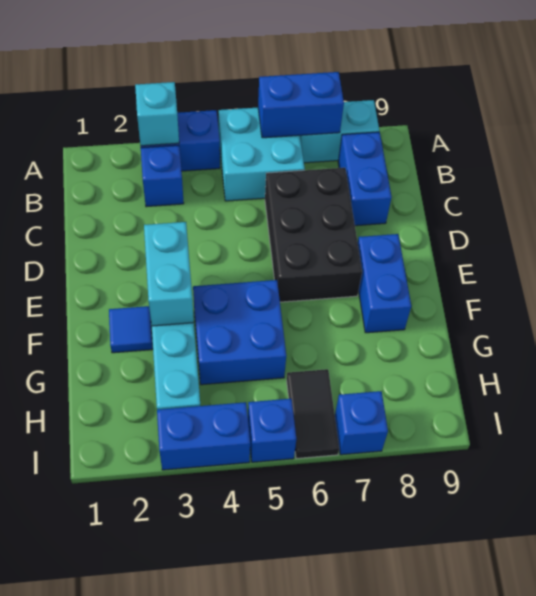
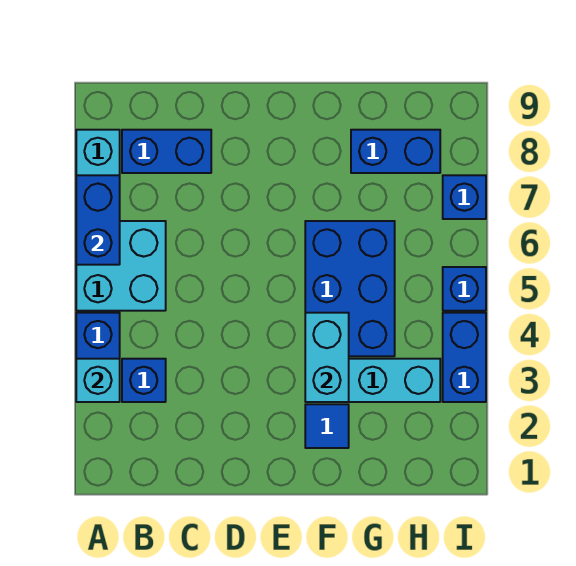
black 2x3 brick [265,168,362,302] -> none
cyan 1x2 brick [144,222,194,326] -> cyan 1x2 brick turned to [305,313,349,402]
blue 1x2 brick [358,234,411,333] -> blue 1x2 brick moved to [351,130,440,173]
blue 2x2 brick [193,280,286,385] -> blue 2x3 brick [305,221,395,356]
black 1x2 tile [287,369,339,459] -> none

